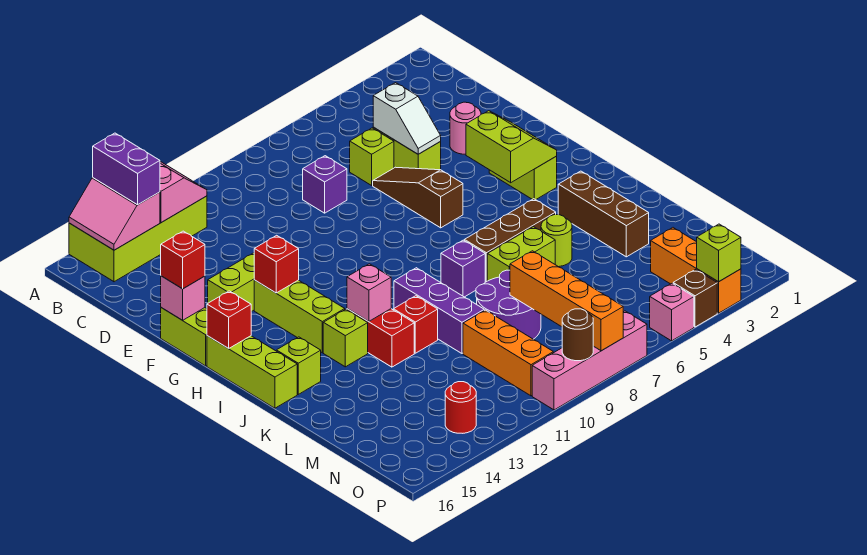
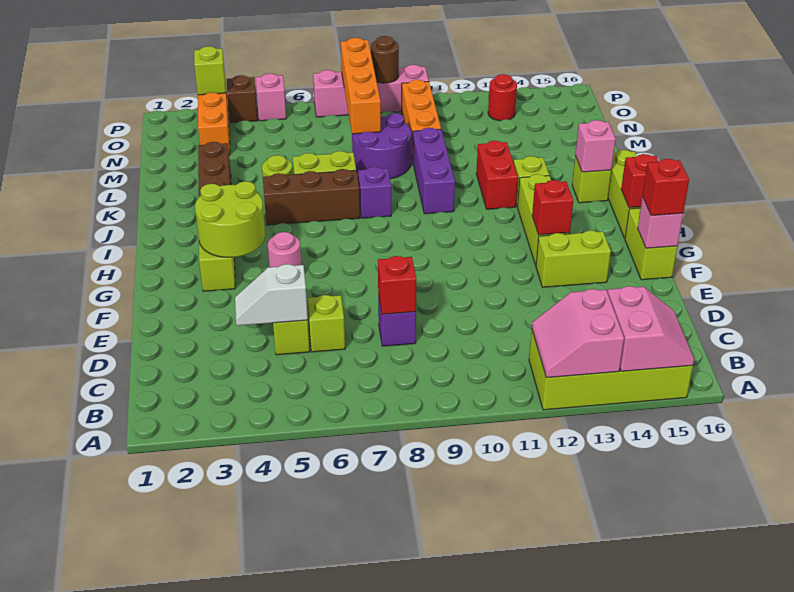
purple 1x2 brick [93,133,160,205] -> none
white 1x2 slope [373,83,441,154] -> white 1x2 slope turned to [235,264,308,326]
pink 1x1 round brick [450,102,481,154] -> pink 1x1 round brick moved to [268,232,301,267]
brown 1x3 slope [373,167,463,228] -> none
lime 2x2 slope [466,111,557,183] -> lime 2x2 round brick [195,181,265,257]
pink 1x1 brick [347,264,391,321] -> pink 1x1 brick moved to [575,120,616,172]
red 1x1 brick [393,296,438,353] -> red 1x1 brick moved to [378,256,416,314]

